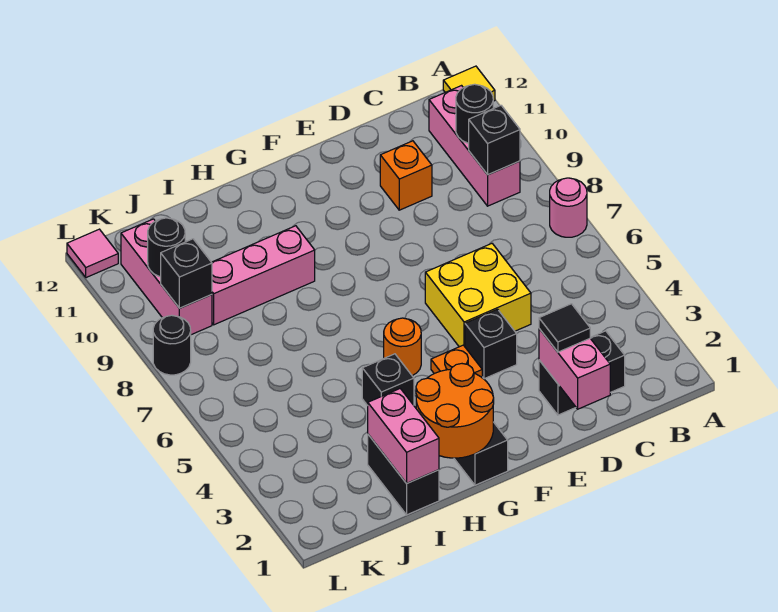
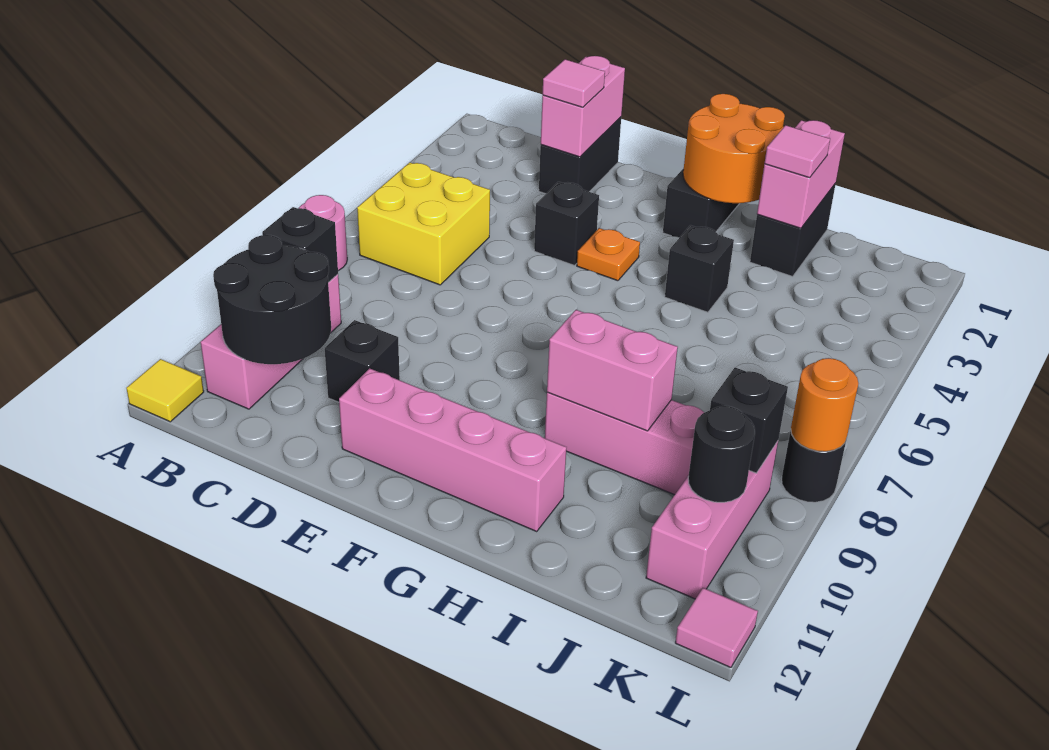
black 1x1 round brick [456,84,493,143] -> black 2x2 round brick [213,235,331,364]
black 1x2 brick [539,331,625,415] -> black 1x2 brick turned to [539,117,621,194]
black 1x1 tile [539,304,590,352] -> pink 1x1 tile [542,59,605,107]
yellow 2x2 brick [425,244,531,347] -> yellow 2x2 brick moved to [357,162,490,285]
orange 1x1 brick [380,141,432,210] -> black 1x1 brick [325,320,400,402]
none -> pink 1x4 brick [339,368,567,531]
orange 1x1 round brick [384,318,421,376] -> orange 1x1 round brick moved to [791,358,858,452]
none -> pink 1x2 brick [547,310,678,431]
none -> pink 1x1 tile [765,125,830,178]

